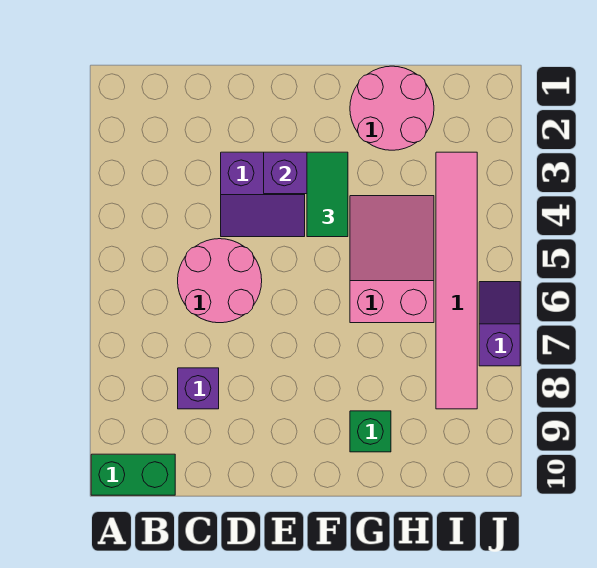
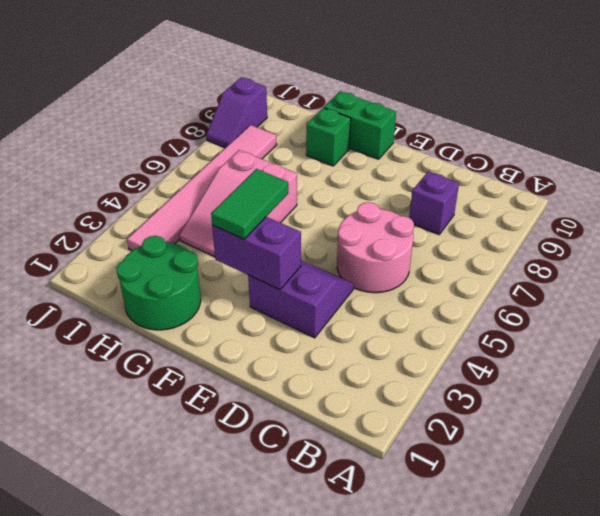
green 1x2 brick [91,454,175,495] -> green 1x2 brick moved to [324,91,396,159]
pink 2x2 round brick [350,66,434,150] -> green 2x2 round brick [116,236,201,330]
purple 1x2 slope [479,282,520,366] -> purple 1x2 slope moved to [206,78,267,148]

